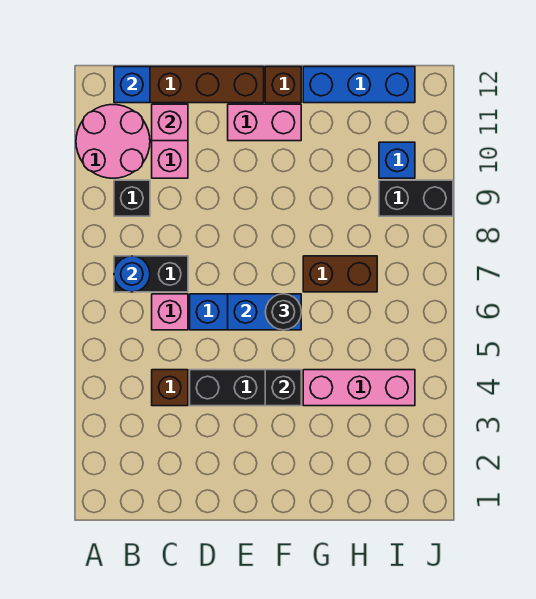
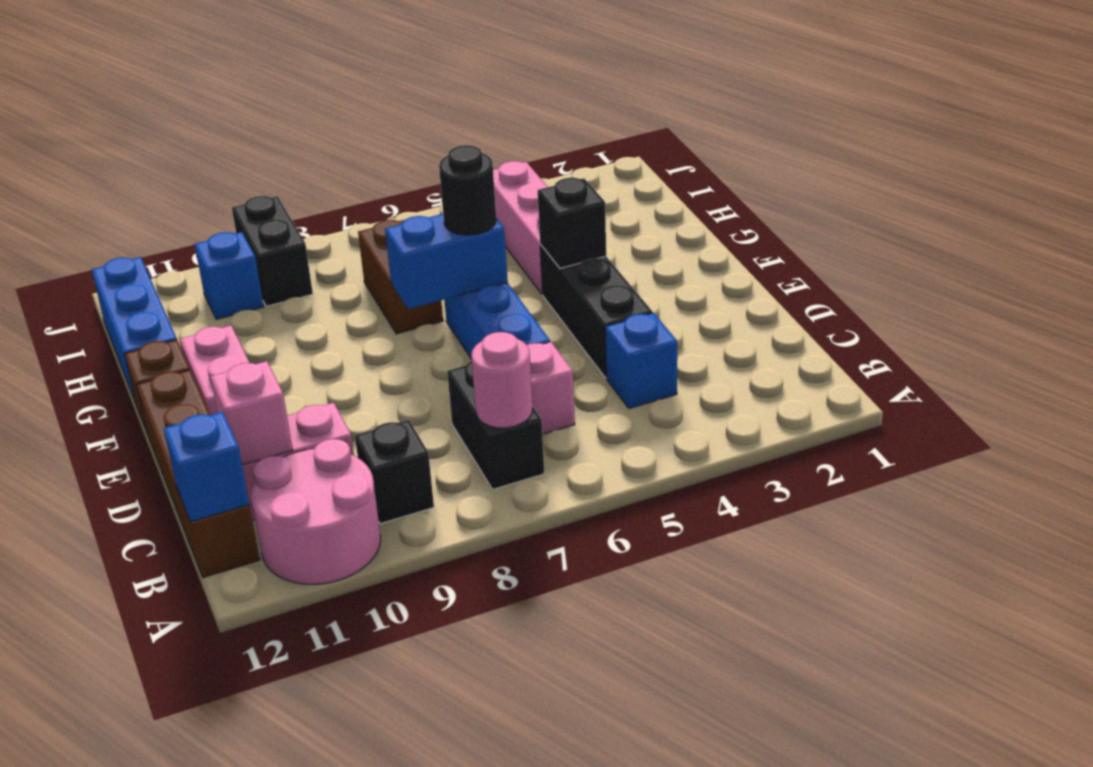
blue 1x1 round brick [114,256,150,292] -> pink 1x1 round brick [471,332,533,428]
brown 1x1 brick [152,370,188,406] -> blue 1x1 brick [605,313,677,409]
blue 1x2 brick [228,294,301,330] -> blue 1x2 brick turned to [385,214,508,309]

